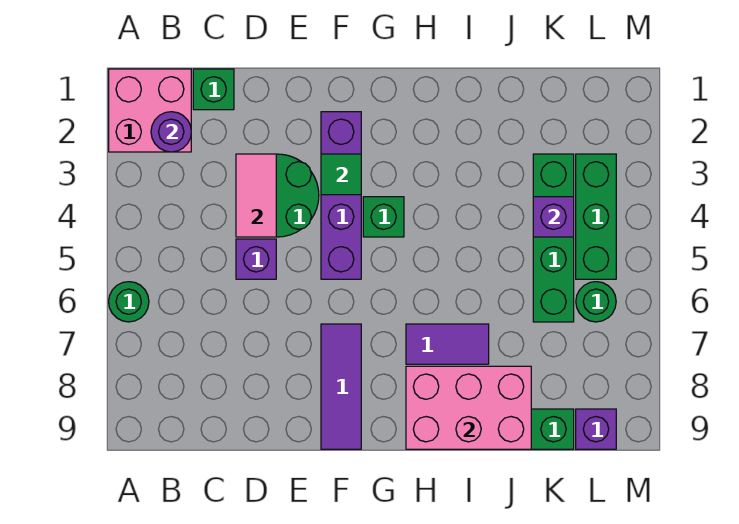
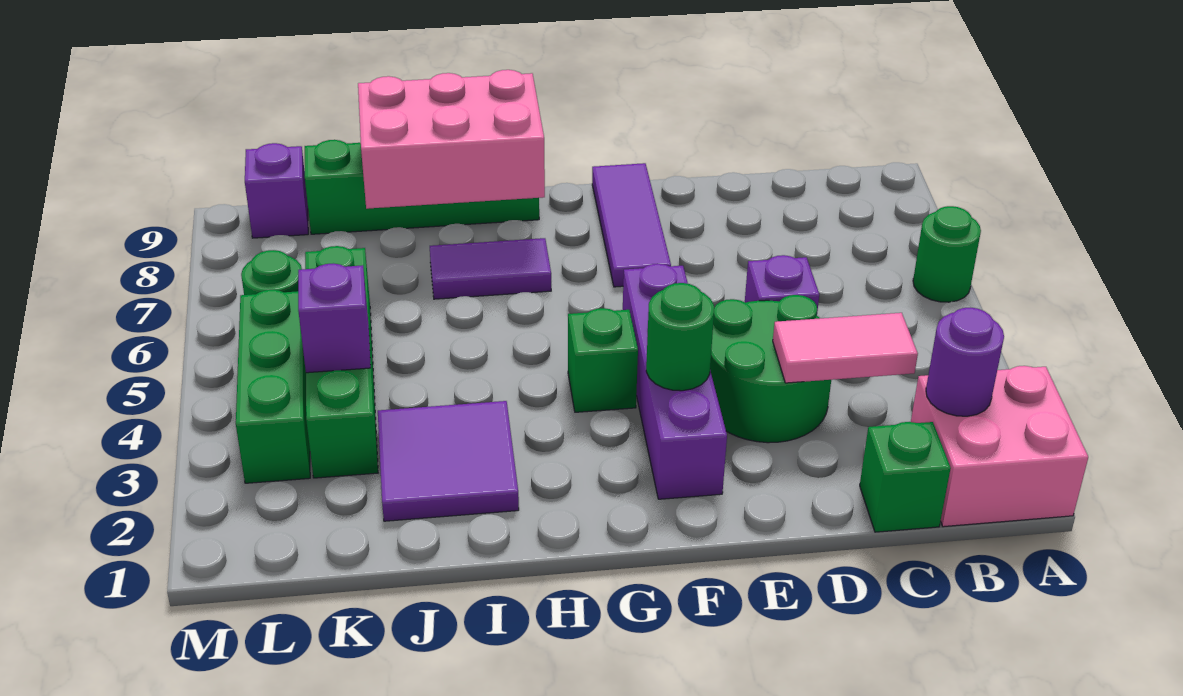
pink 1x2 tile [236,154,276,237] -> pink 1x2 tile turned to [773,313,918,383]
green 1x1 tile [321,154,361,195] -> green 1x1 round brick [646,283,714,391]
none -> purple 2x2 tile [378,401,519,521]

